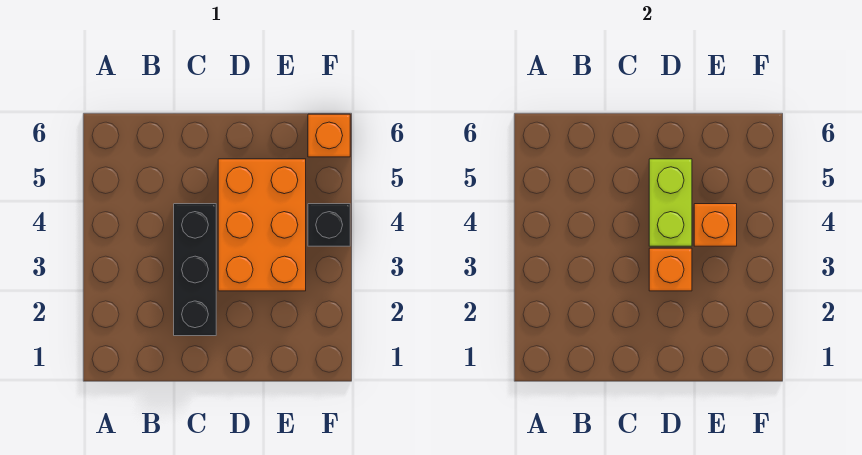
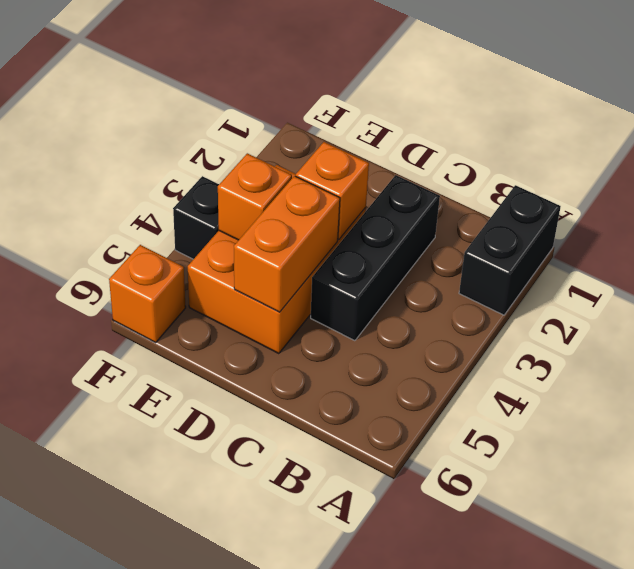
none -> black 1x2 brick [459,185,561,315]
lime 1x2 brick [649,159,692,246] -> orange 1x2 brick [234,176,340,312]

